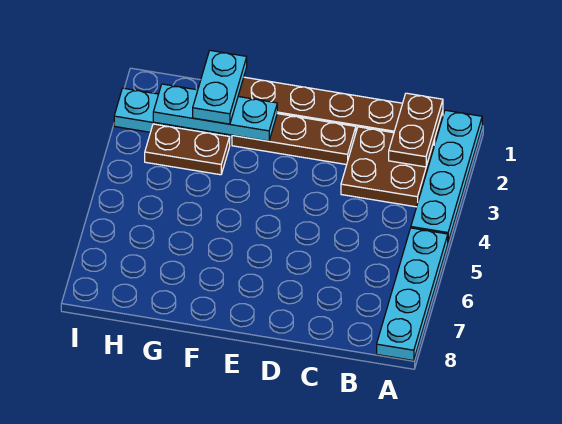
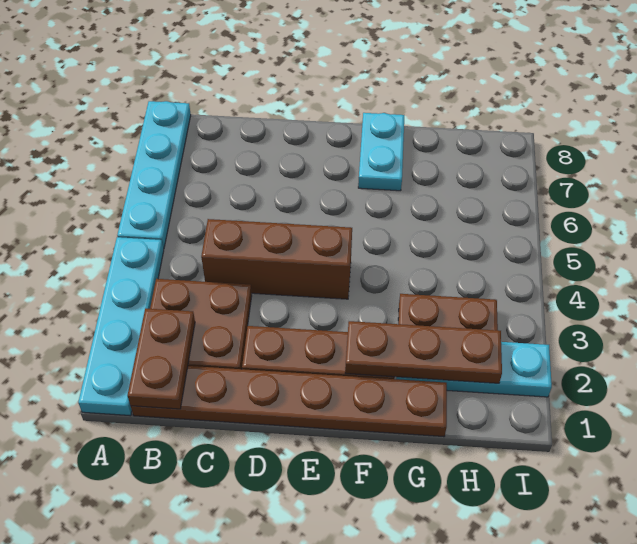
none -> brown 1x3 brick [201,219,352,299]
cyan 1x3 plate [153,84,277,141] -> brown 1x3 plate [345,321,502,383]
cyan 1x2 plate [193,50,247,124] -> cyan 1x2 plate moved to [358,113,404,191]

